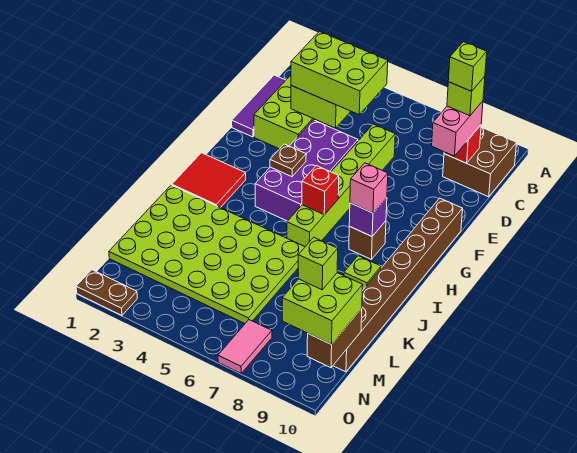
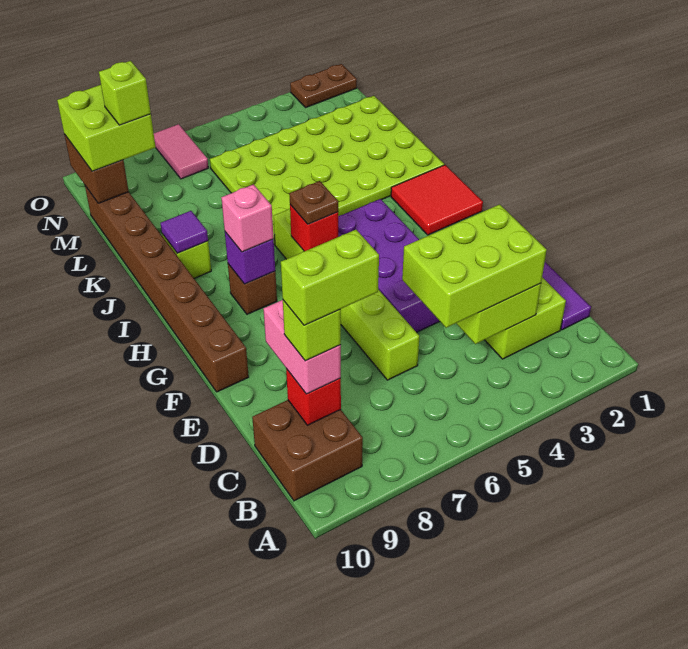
lime 1x1 brick [448,42,487,91] -> lime 1x2 brick [281,230,379,325]
brown 1x1 plate [270,144,306,177] -> brown 1x1 plate moved to [289,181,338,224]
none -> purple 1x1 tile [161,211,208,253]

